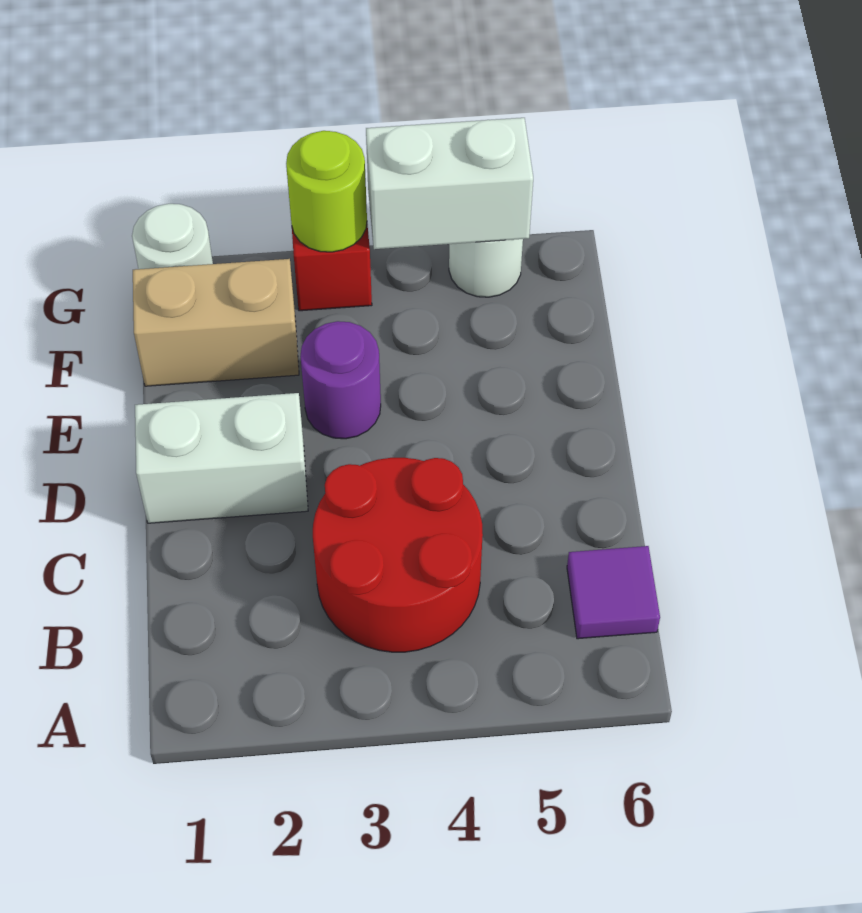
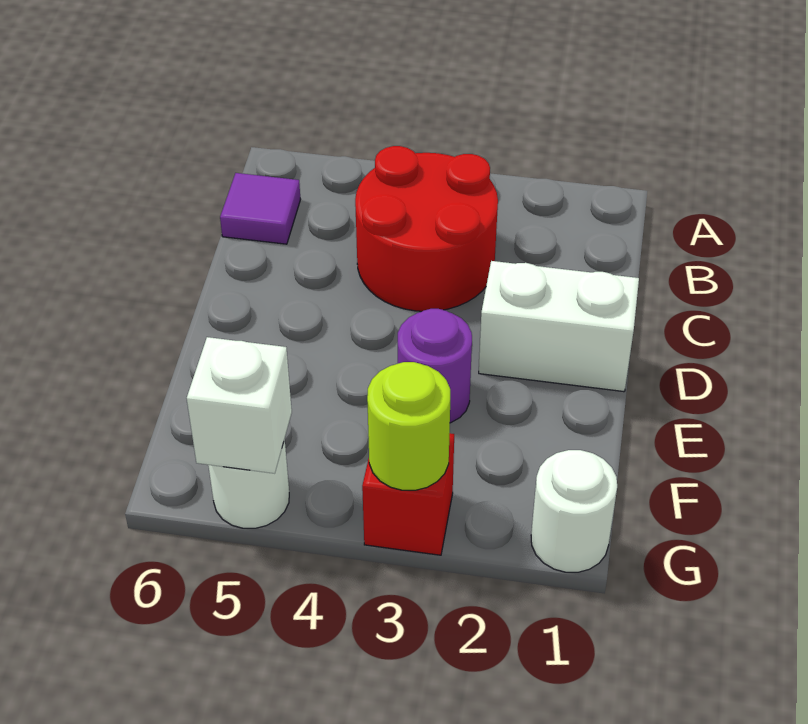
tan 1x2 brick [133,259,299,386] -> none
white 1x2 brick [366,118,533,249] -> white 1x1 brick [187,337,292,474]

